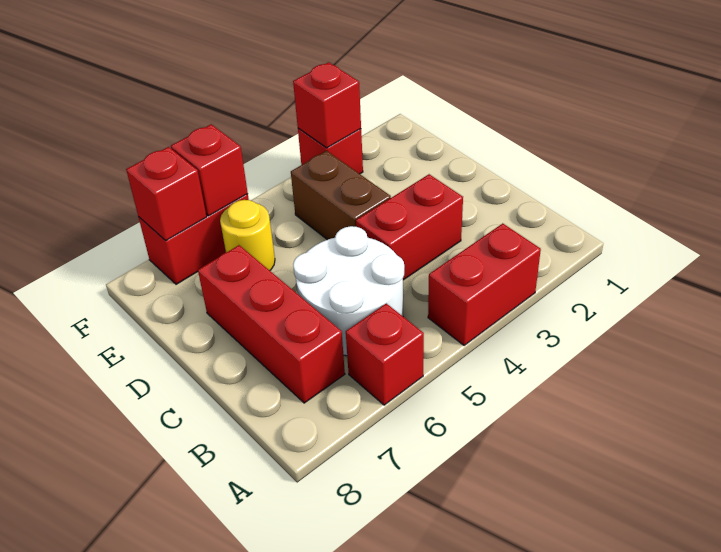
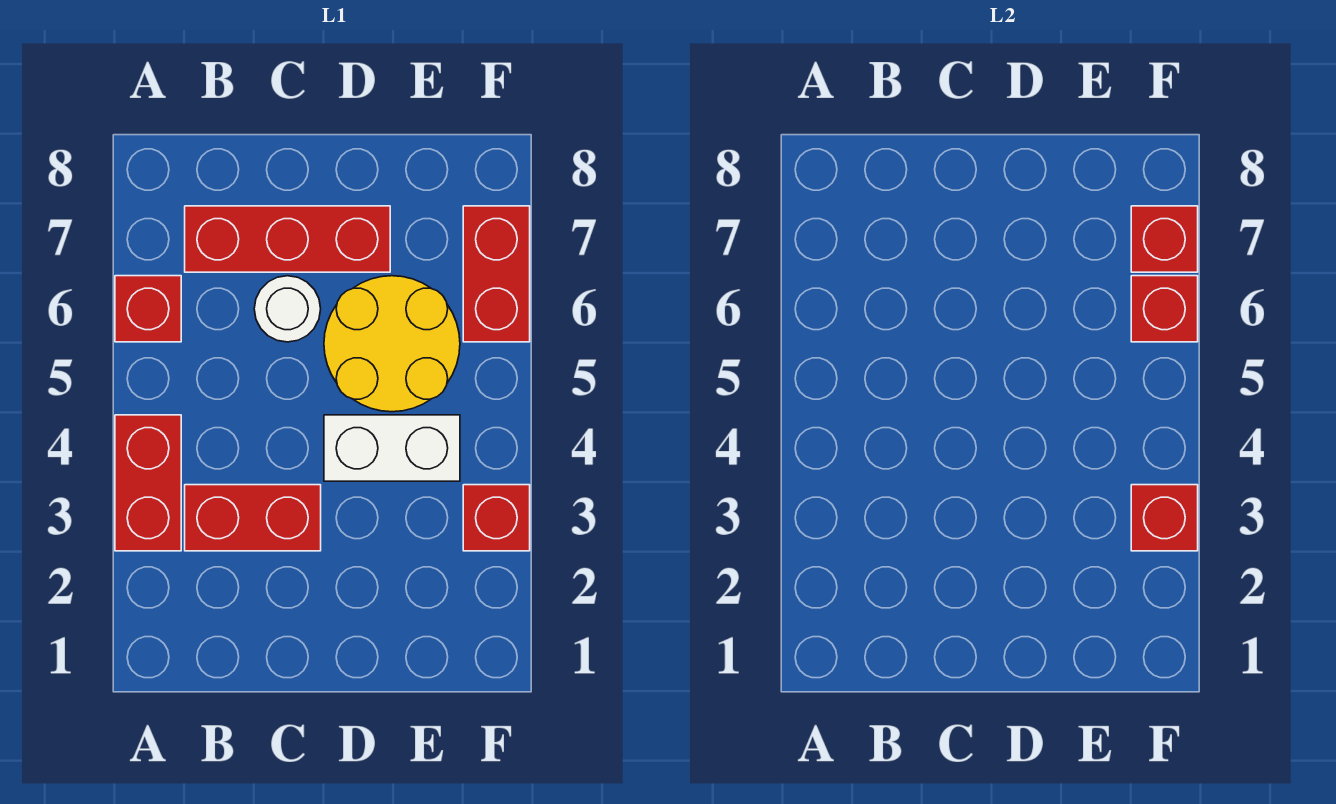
white 2x2 round brick [293,226,404,356] -> white 1x1 round brick [254,276,321,342]
red 1x2 brick [356,174,463,280] -> red 1x2 brick turned to [185,485,321,551]
brown 1x2 brick [291,151,391,240] -> white 1x2 brick [324,415,460,481]
yellow 1x1 round brick [220,200,275,270] -> yellow 2x2 round brick [324,276,460,412]

